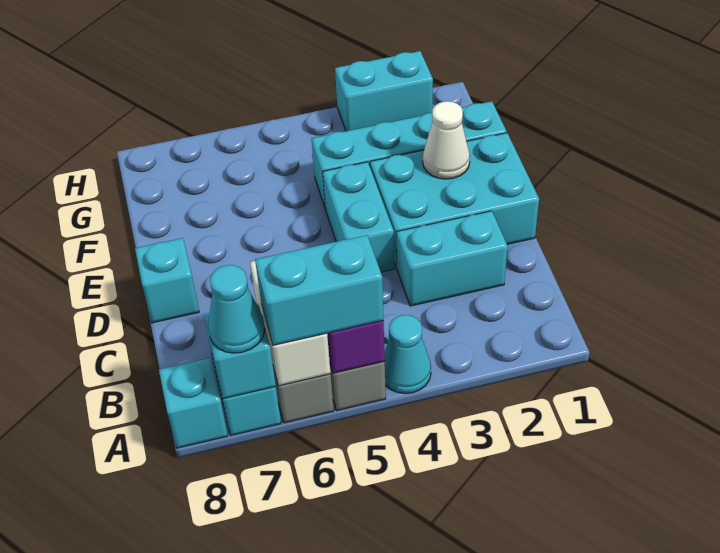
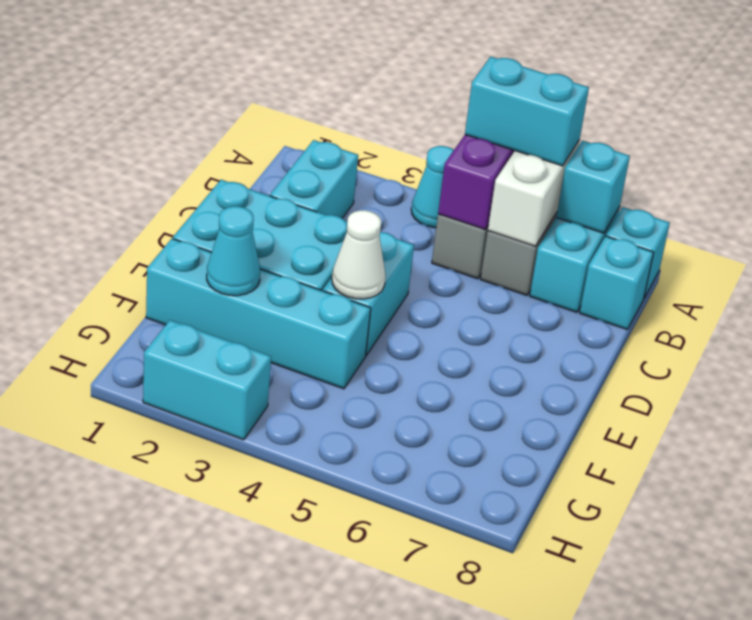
cyan 1x1 cone [208,265,265,353] -> cyan 1x1 cone moved to [207,206,260,296]
cyan 1x2 brick [397,211,508,306] -> cyan 1x2 brick turned to [270,140,358,218]
cyan 1x1 brick [135,238,199,323] -> cyan 1x1 brick moved to [580,236,654,329]
white 1x1 cone [423,101,470,179] -> white 1x1 cone moved to [332,210,386,299]

